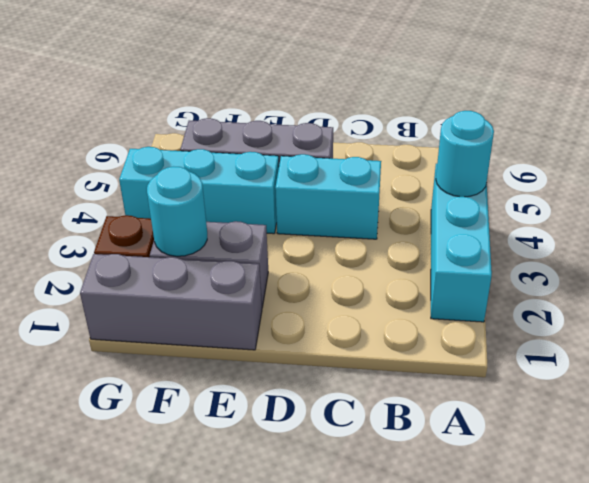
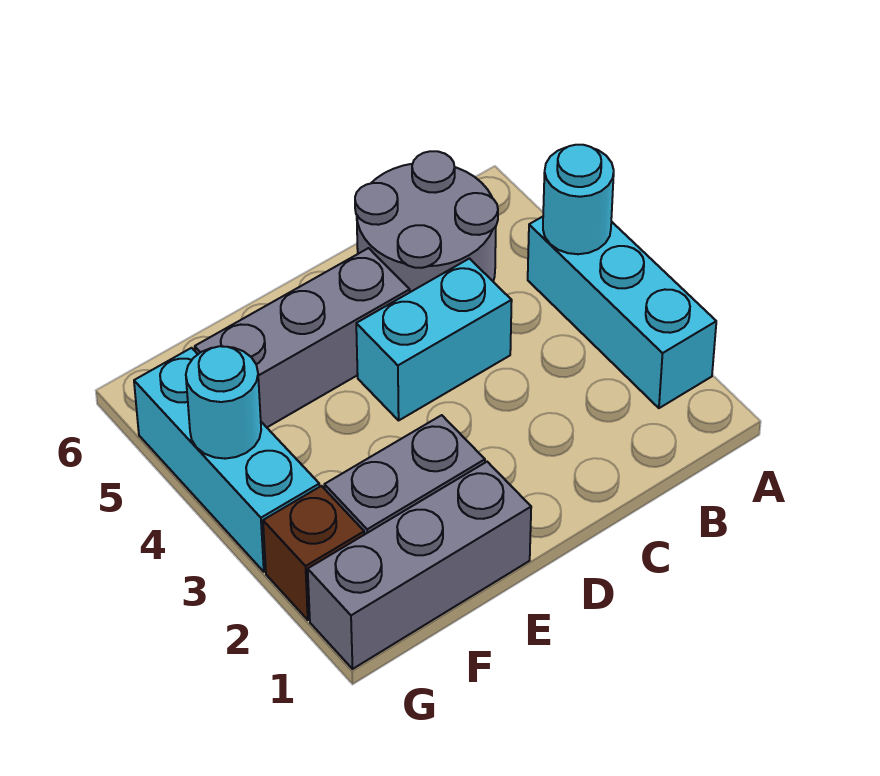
none -> grey 2x2 round brick [355,151,498,292]
cyan 1x3 brick [119,147,279,234] -> cyan 1x3 brick turned to [134,348,319,572]
cyan 1x1 round brick [147,166,207,256] -> cyan 1x1 round brick moved to [186,346,261,459]

